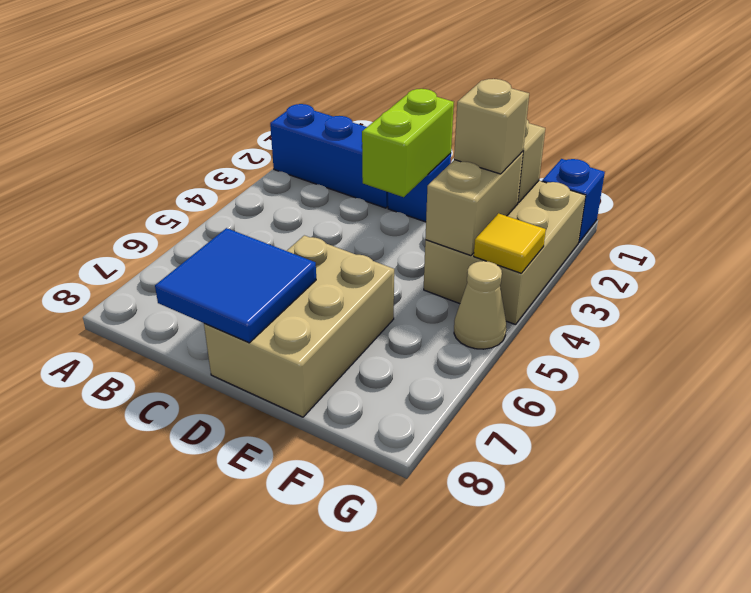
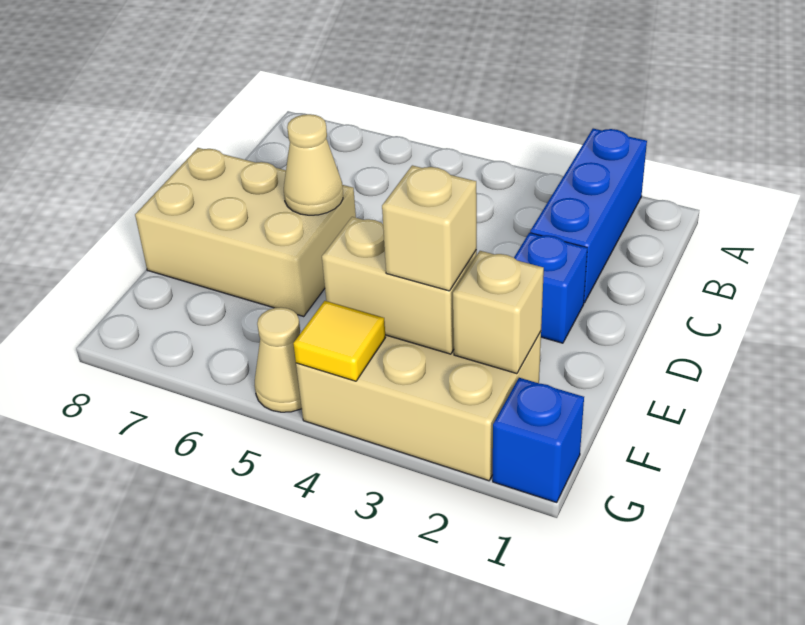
blue 2x2 tile [155,228,316,343] -> none
lime 1x2 brick [362,89,454,197] -> none
none -> tan 1x1 cone [284,114,343,215]

